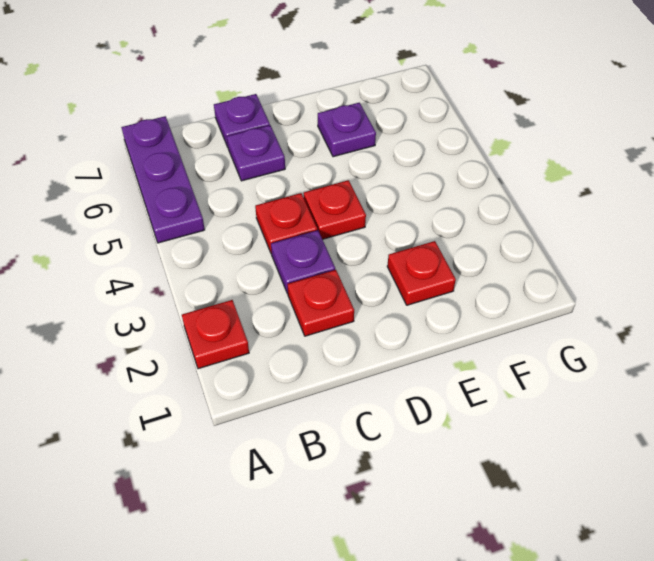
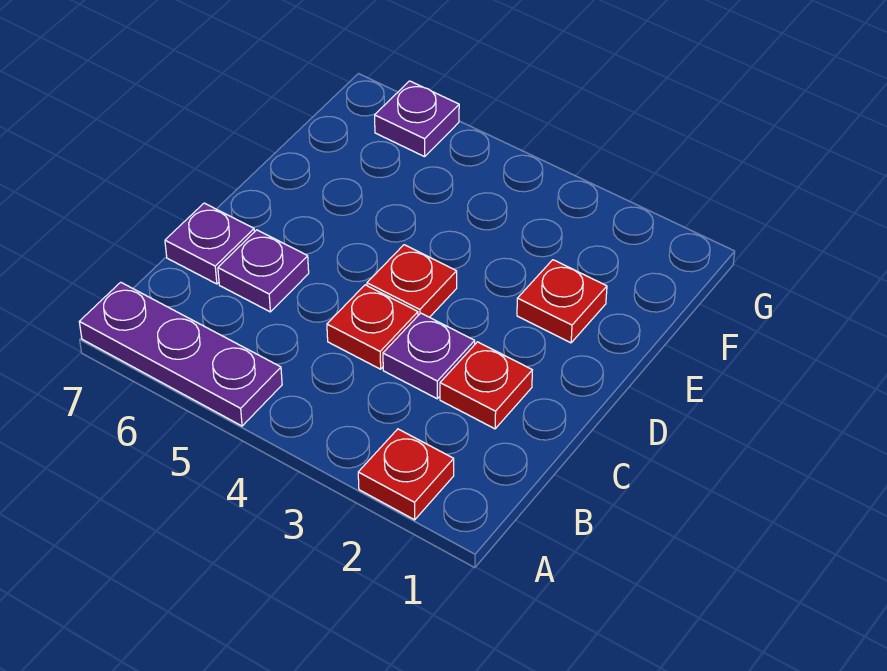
purple 1x1 plate [318,103,376,157] -> purple 1x1 plate moved to [375,81,459,157]

